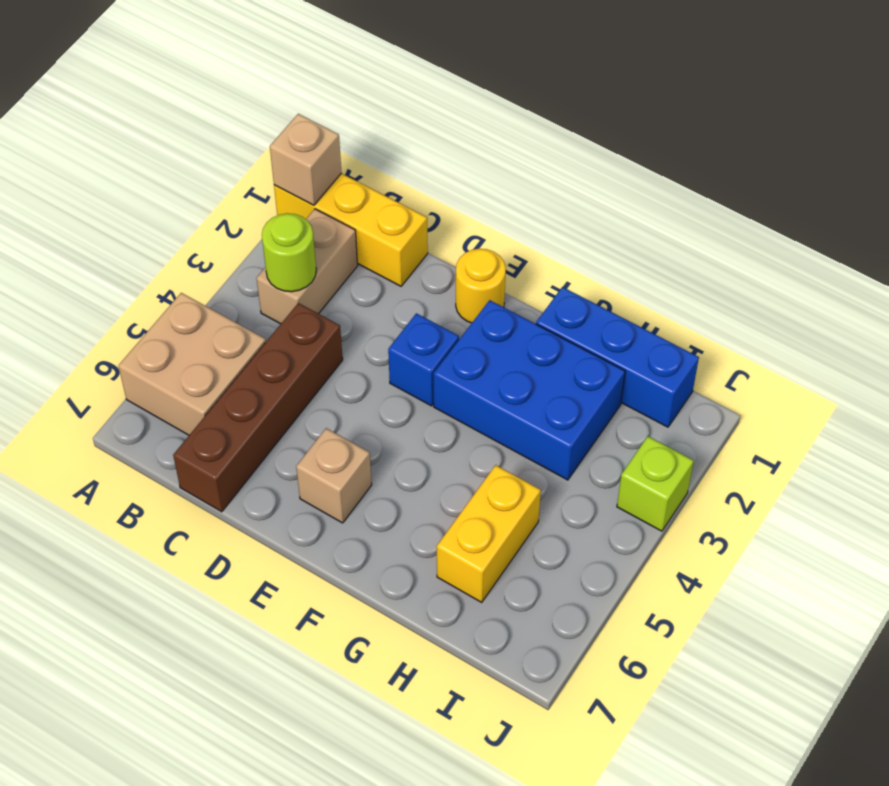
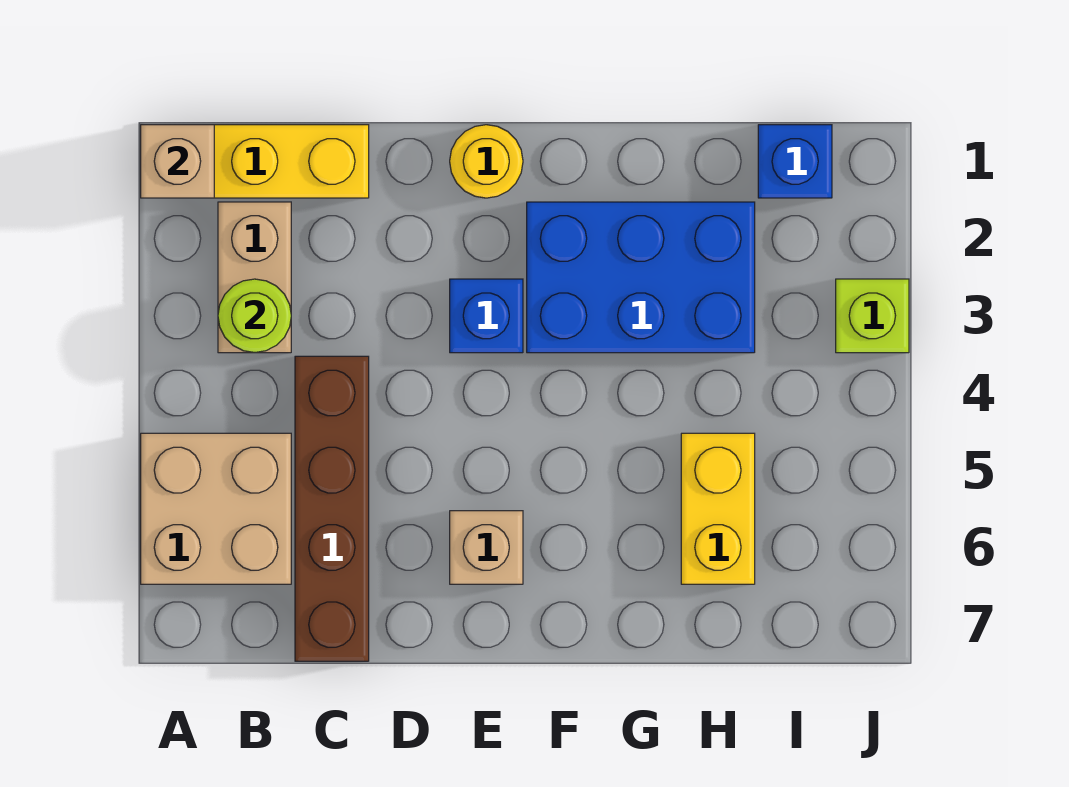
blue 1x3 brick [536,287,699,427] -> blue 1x1 brick [758,125,832,198]

